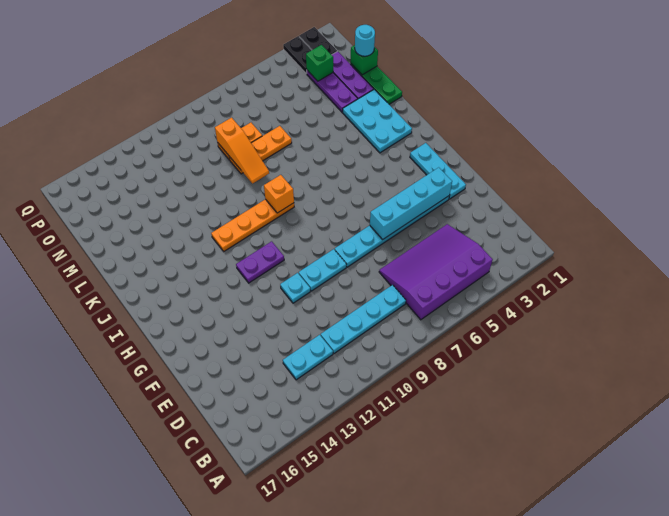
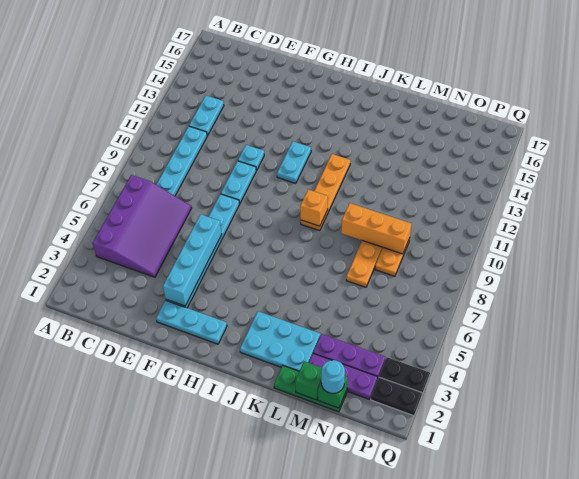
purple 1x2 plate [236,241,284,283] -> cyan 1x2 plate [277,142,311,184]
orange 1x3 slope [215,118,269,184] -> orange 1x3 brick [341,203,411,254]
green 1x1 brick [306,45,333,81] -> green 1x1 brick moved to [295,361,322,400]

